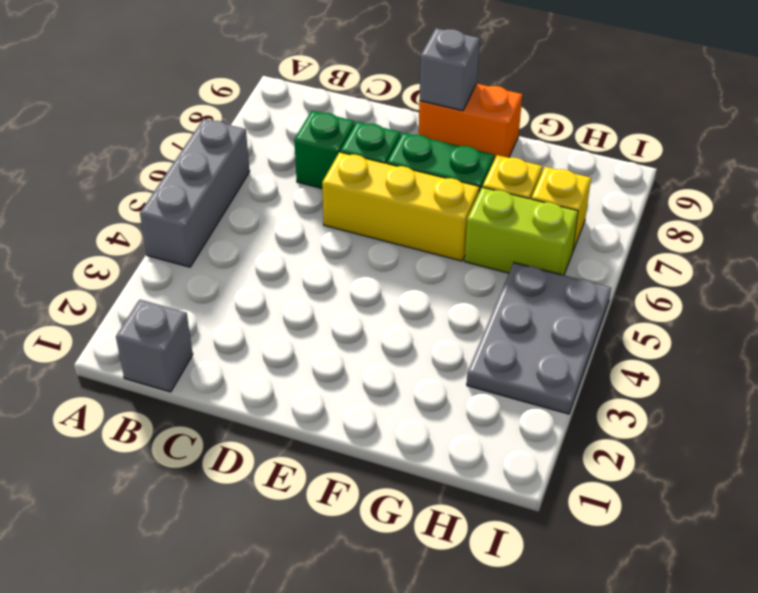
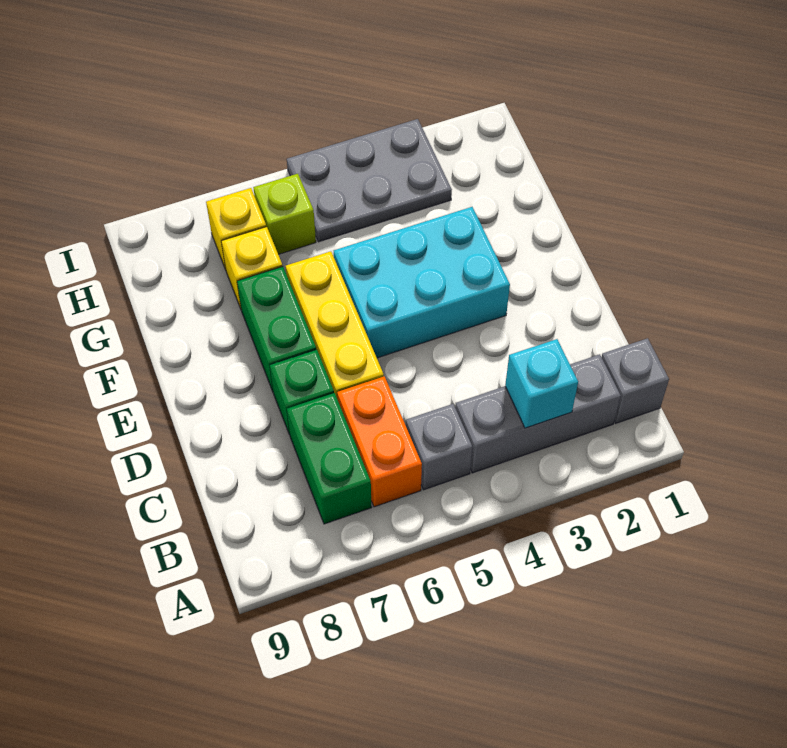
grey 1x3 brick [140,119,250,267] -> grey 1x3 brick moved to [455,354,621,473]
none -> cyan 1x1 brick [505,339,578,428]
green 1x1 brick [294,111,355,188] -> green 1x2 brick [287,393,372,524]
none -> cyan 2x3 brick [334,207,510,358]
orange 1x2 brick [419,84,522,160] -> orange 1x2 brick moved to [337,377,422,507]
grey 1x1 brick [419,28,480,111] -> grey 1x1 brick moved to [406,404,472,490]
lime 1x2 brick [465,187,578,275] -> lime 1x1 brick [253,174,316,254]

